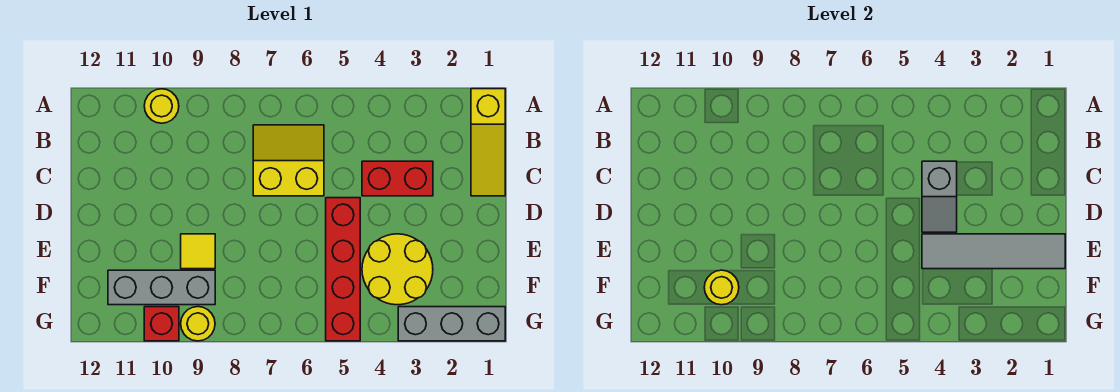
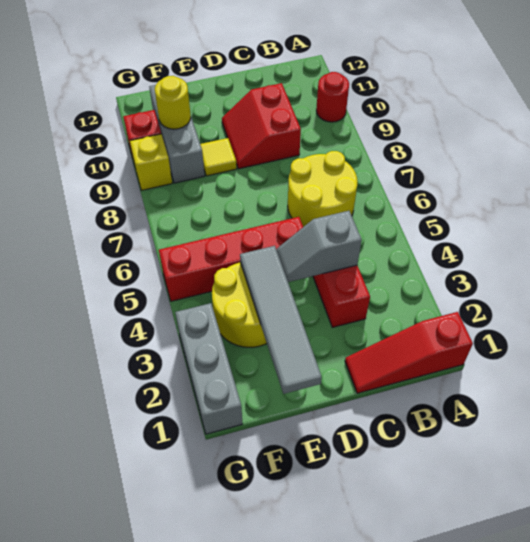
yellow 1x3 slope [471,89,505,196] -> red 1x3 slope [345,312,473,393]
yellow 1x1 round brick [144,89,179,123] -> red 1x1 round brick [316,72,349,122]
yellow 2x2 slope [253,125,324,196] -> yellow 2x2 round brick [288,151,358,227]
none -> red 2x2 slope [222,83,301,169]
yellow 1x1 round brick [181,307,215,341] -> yellow 1x1 brick [130,134,172,190]

